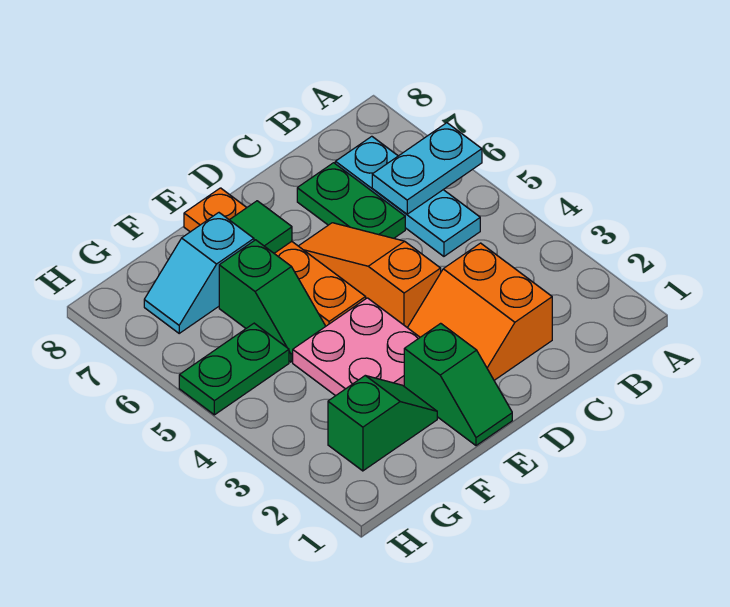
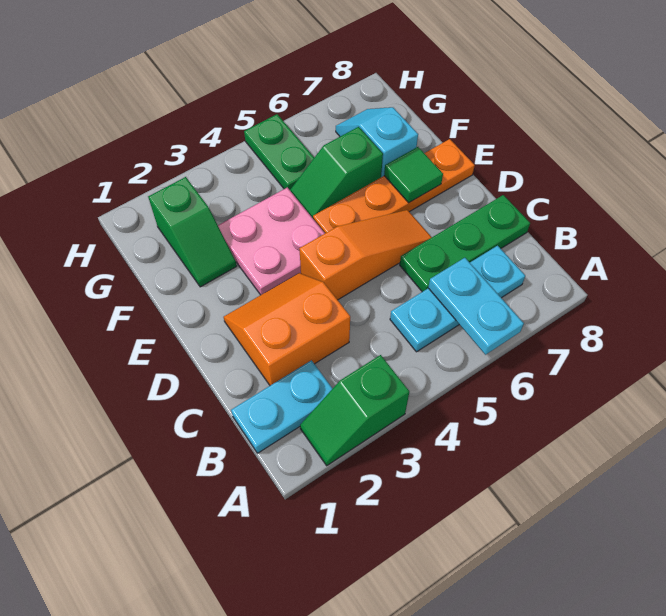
none -> cyan 1x2 plate [231,360,333,453]
green 1x2 plate [297,163,405,238] -> green 1x3 plate [400,195,530,292]
green 1x2 slope [404,323,512,446] -> green 1x2 slope moved to [300,355,409,466]

